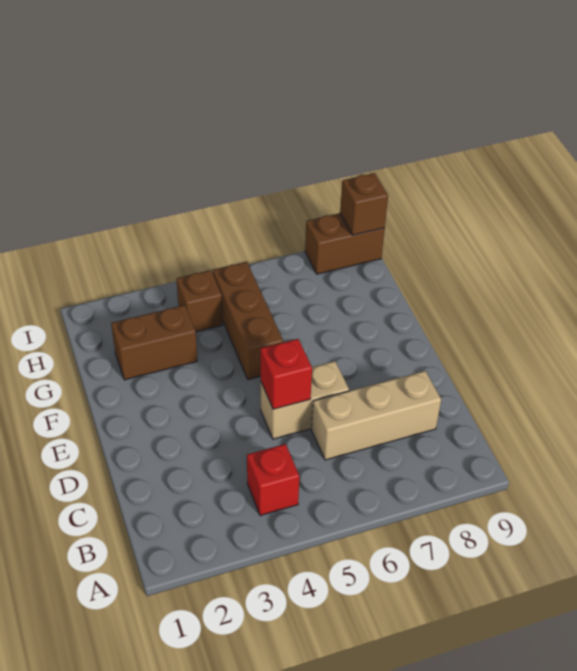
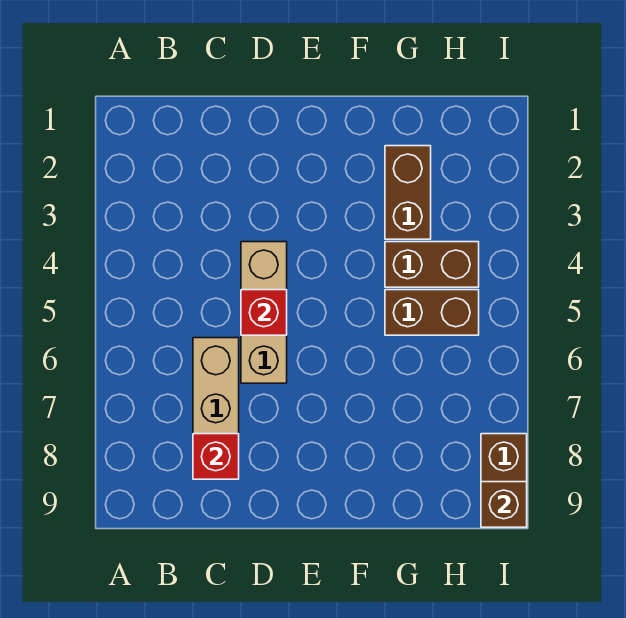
red 1x1 brick [247,444,299,516] -> red 1x1 brick moved to [193,434,239,479]
tan 1x2 brick [261,361,349,439] -> tan 1x3 brick [241,242,287,383]
brown 1x3 brick [213,262,283,380] -> brown 1x2 brick [385,290,479,335]
brown 1x1 brick [176,270,223,332] -> brown 1x2 brick [385,242,479,287]

